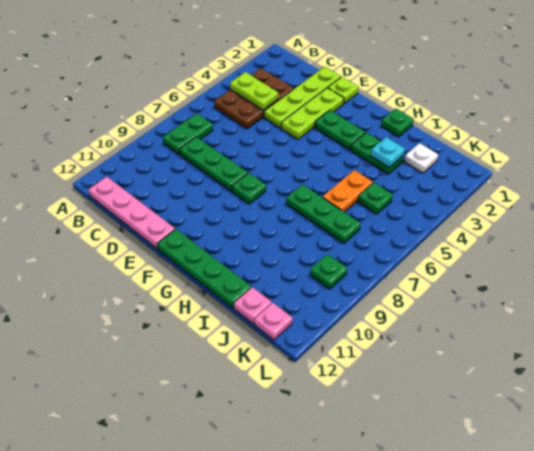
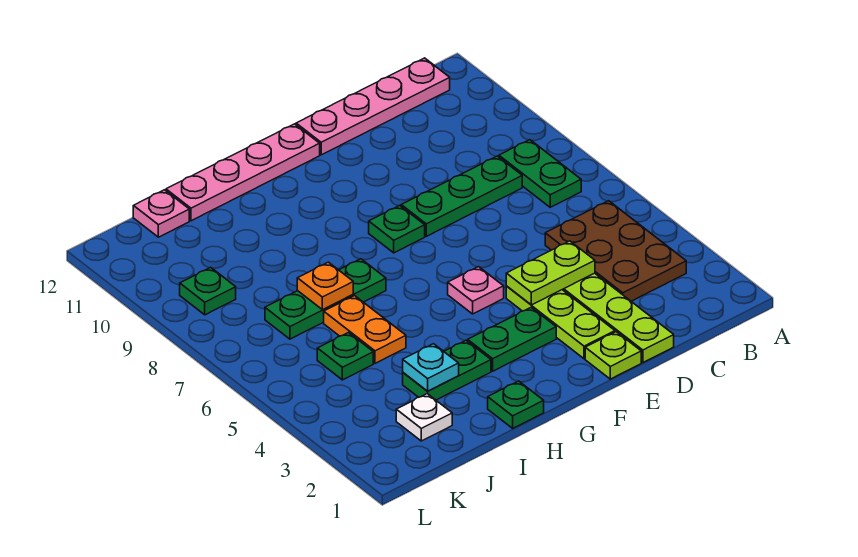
lime 1x2 plate [230,72,278,110] -> lime 1x2 plate moved to [506,241,595,305]
green 1x4 plate [157,229,251,308] -> pink 1x4 plate [166,124,320,221]
none -> orange 1x1 plate [297,262,353,310]
pink 1x1 plate [254,303,293,340] -> pink 1x1 plate moved to [448,267,504,314]

